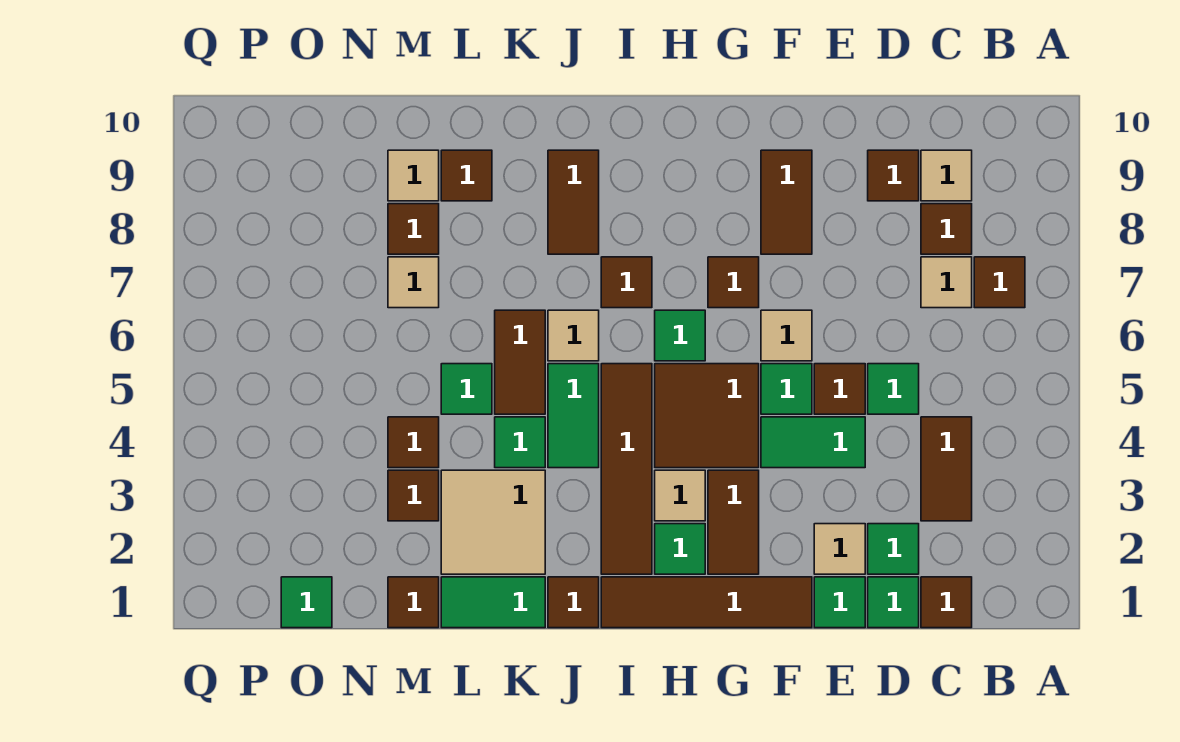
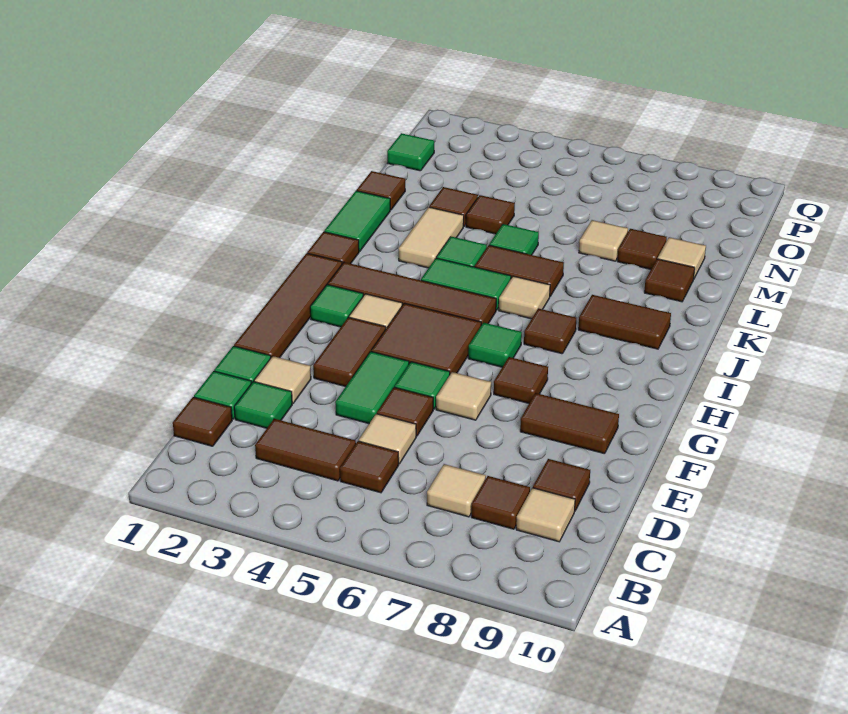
brown 1x1 tile [974,257,1025,308] -> brown 1x1 tile moved to [340,441,399,493]
green 1x1 tile [868,364,919,414] -> tan 1x1 tile [359,414,416,464]
brown 1x2 tile [708,470,759,574] -> brown 1x2 tile turned to [313,317,386,387]
tan 2x2 tile [441,470,545,574] -> tan 1x2 tile [399,207,464,268]

